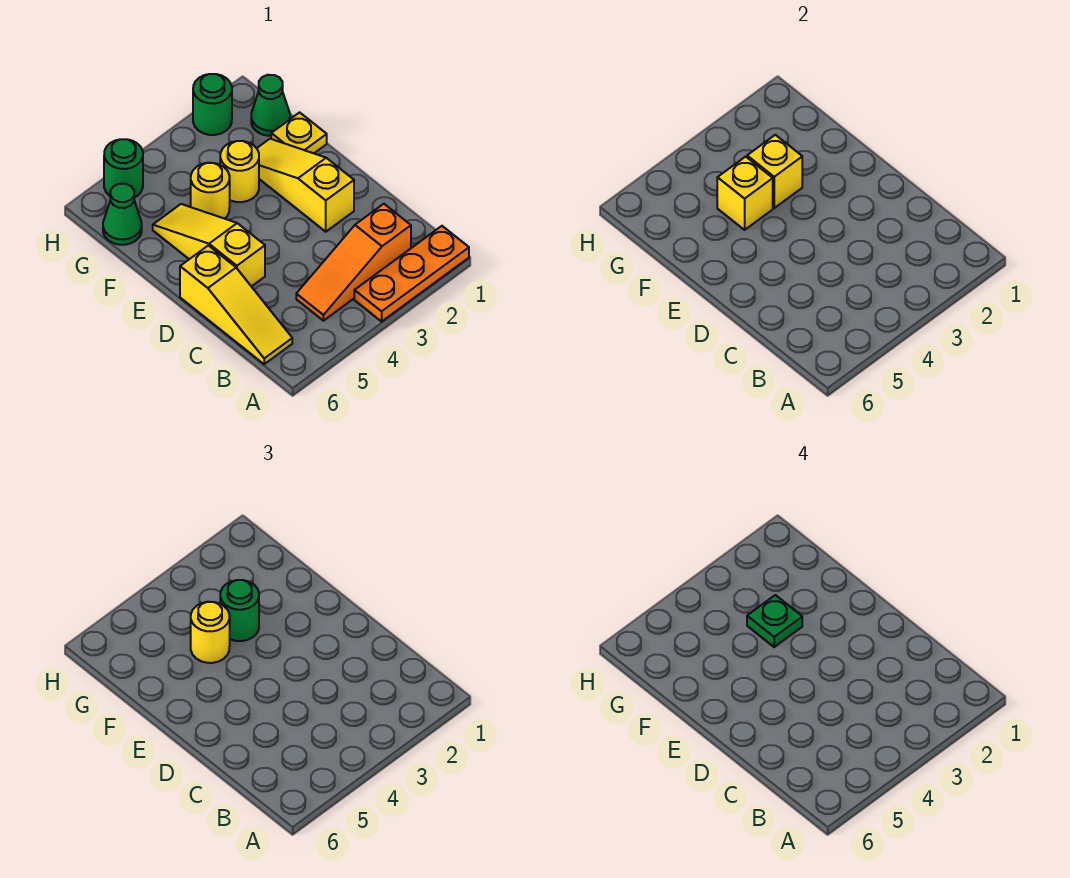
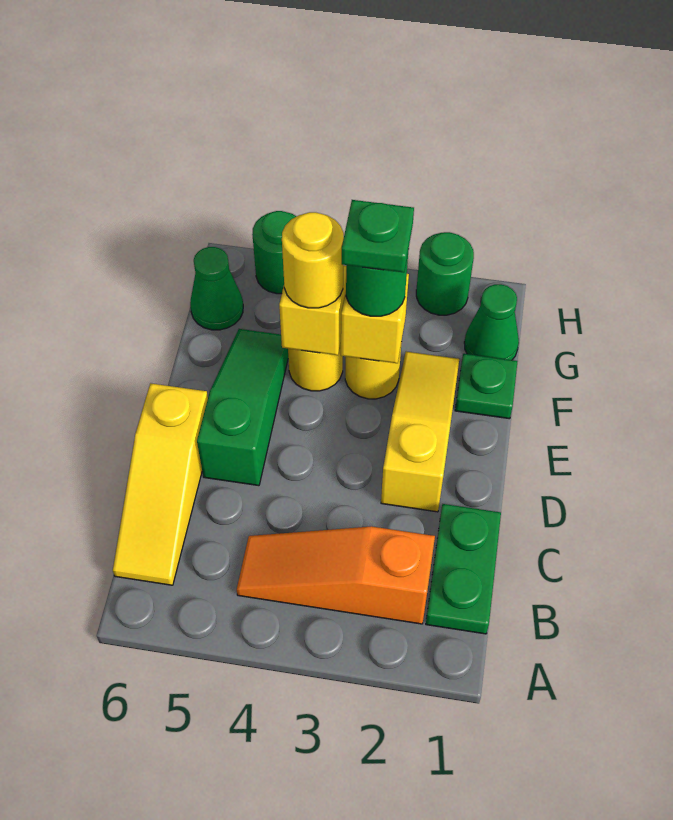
orange 1x3 plate [354,226,469,321] -> none
none -> green 1x2 plate [426,504,501,634]
yellow 1x3 slope [153,204,265,287] -> green 1x3 slope [197,329,288,486]
yellow 1x1 plate [271,112,327,153] -> green 1x1 plate [455,354,518,419]

